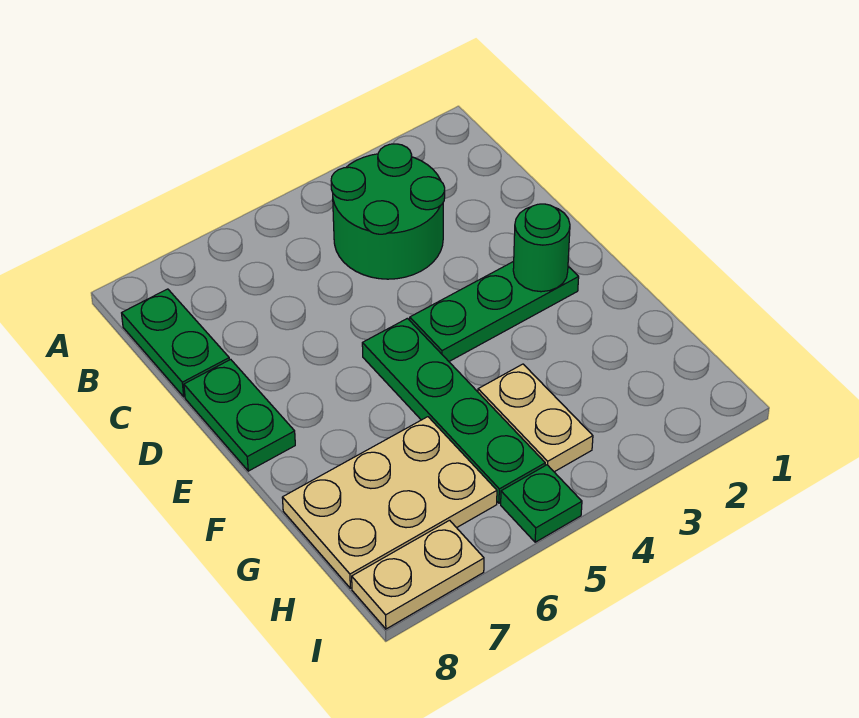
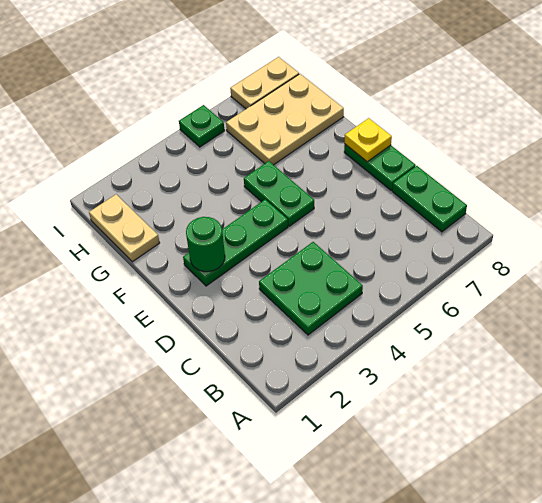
green 2x2 round brick [331,144,445,279] -> green 2x2 plate [259,242,363,335]
green 1x4 plate [362,318,545,503] -> green 1x2 plate [244,161,314,226]
none -> yellow 1x1 plate [345,118,392,162]
tan 1x2 plate [478,364,593,472] -> tan 1x2 plate moved to [89,194,160,262]

